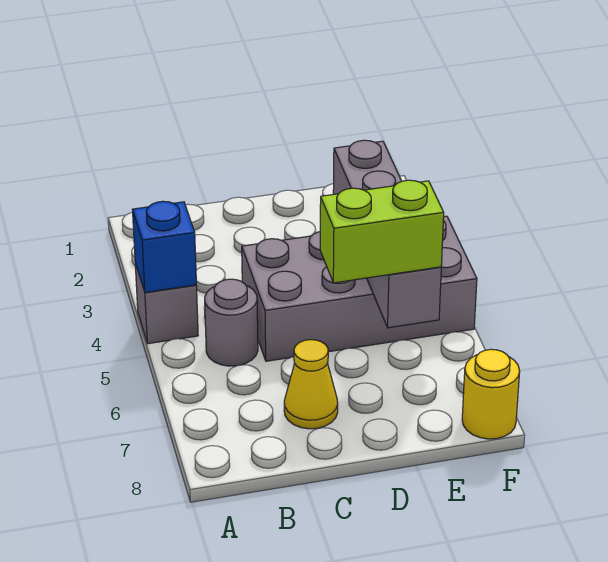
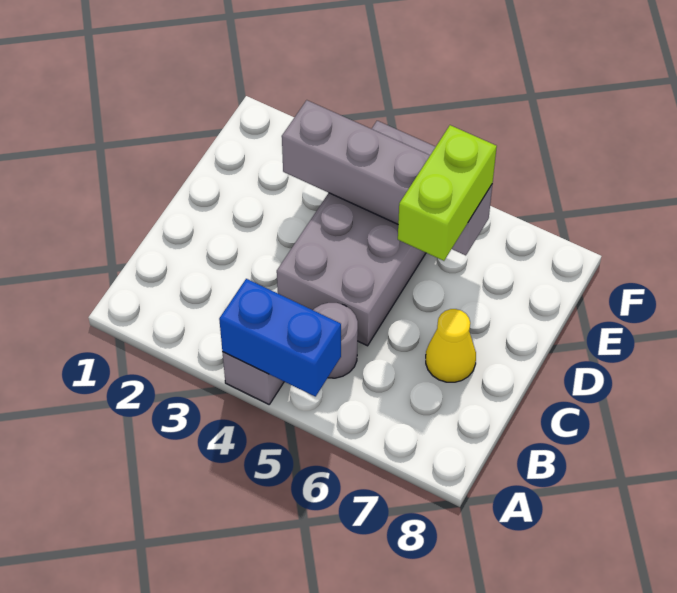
blue 1x1 brick [132,201,196,292] -> blue 1x2 brick [219,279,341,397]
yellow 1x1 round brick [462,349,520,439] -> none

